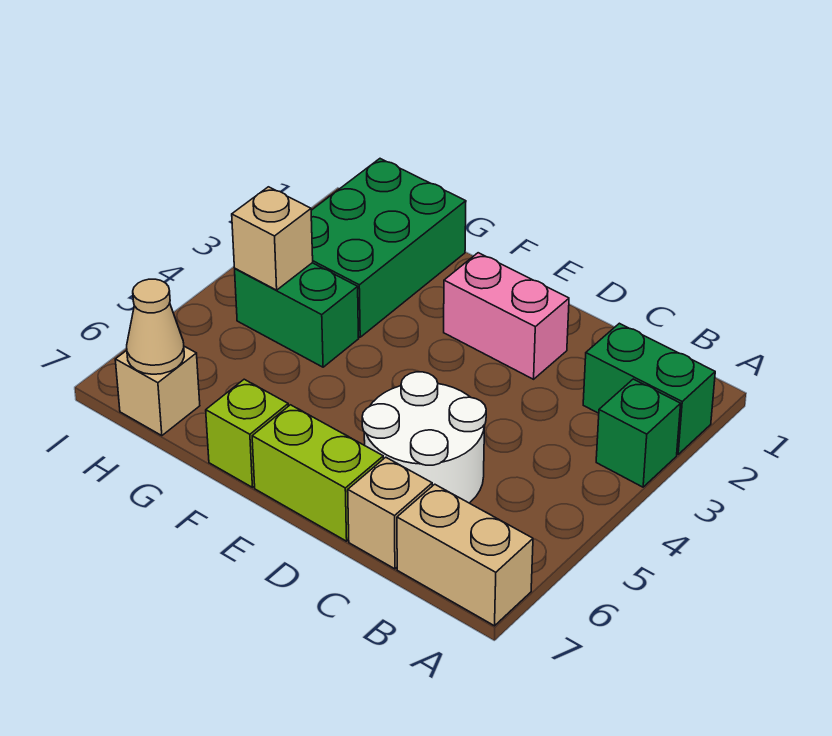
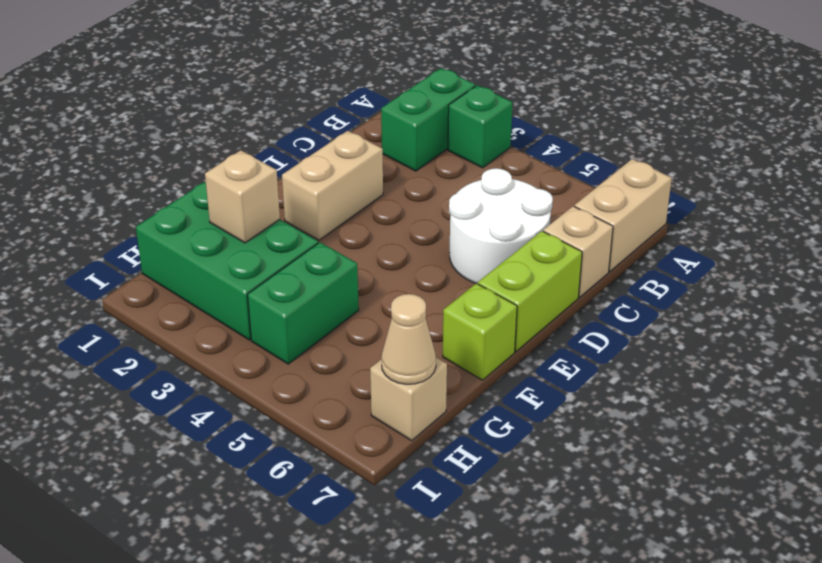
pink 1x2 brick [444,253,569,379] -> tan 1x2 brick [282,131,383,240]
tan 1x1 brick [232,187,313,290] -> tan 1x1 brick moved to [205,150,280,243]

